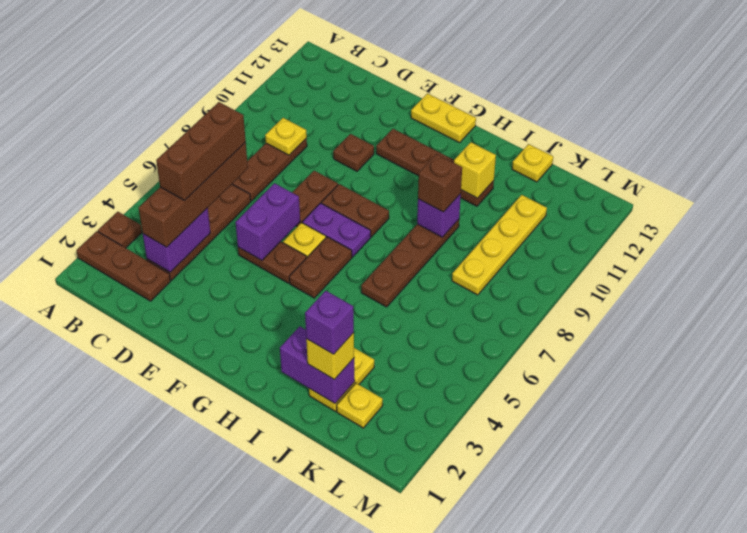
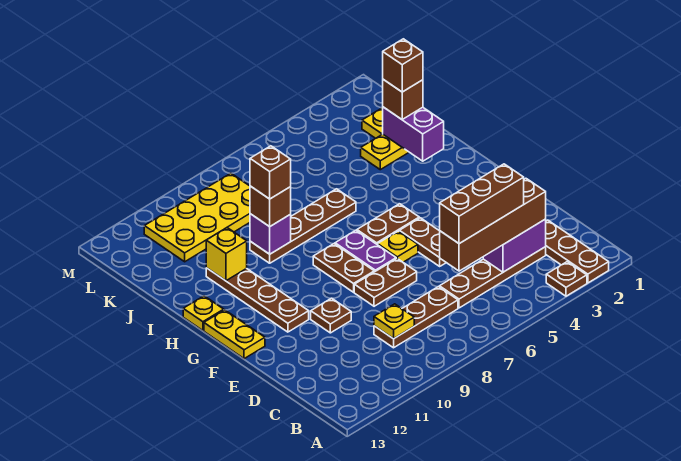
purple 1x2 brick [235,183,300,260] -> none
none -> brown 1x1 brick [250,146,291,199]
yellow 1x1 brick [306,333,354,380] -> brown 1x1 brick [383,79,423,119]
purple 1x1 brick [305,291,354,354] -> brown 1x1 brick [383,39,423,92]
yellow 1x1 plate [512,144,553,182] -> yellow 1x1 plate moved to [183,296,224,330]
yellow 1x4 plate [452,195,547,295] -> yellow 2x4 plate [144,173,250,262]

